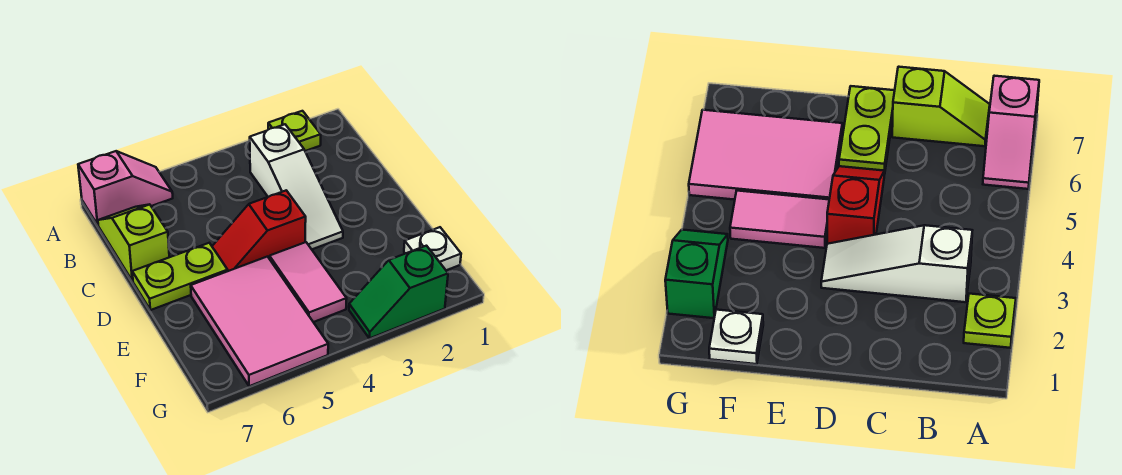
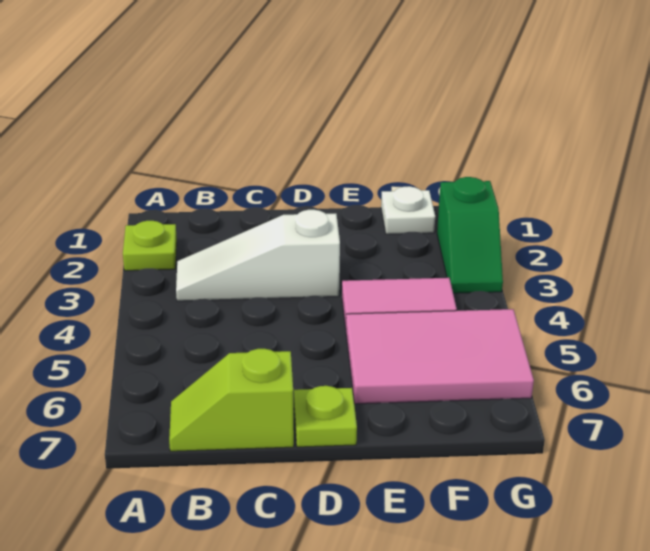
pink 1x2 slope [78,151,173,225] -> none
white 1x3 slope [250,124,343,249] -> white 1x3 slope turned to [176,210,340,301]
red 1x2 slope [212,190,306,271] -> none
lime 1x2 plate [132,243,228,310] -> lime 1x1 plate [294,386,357,447]

